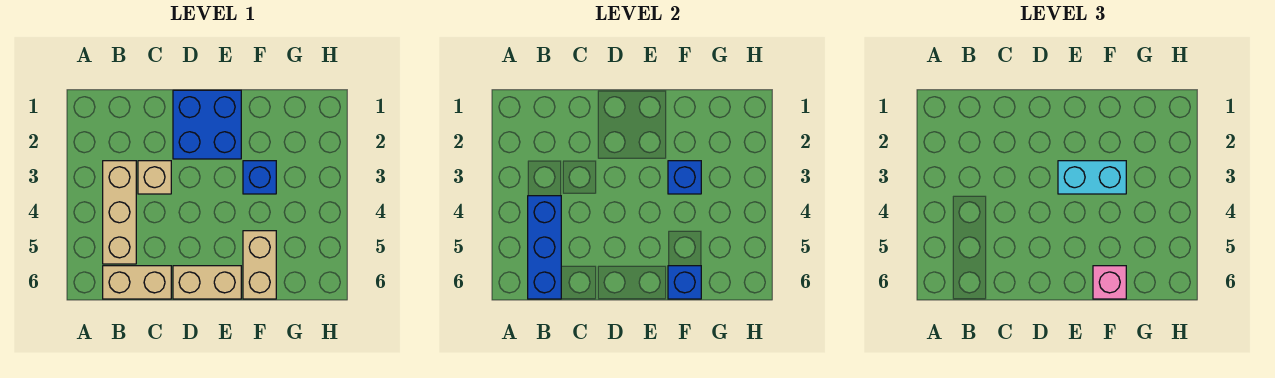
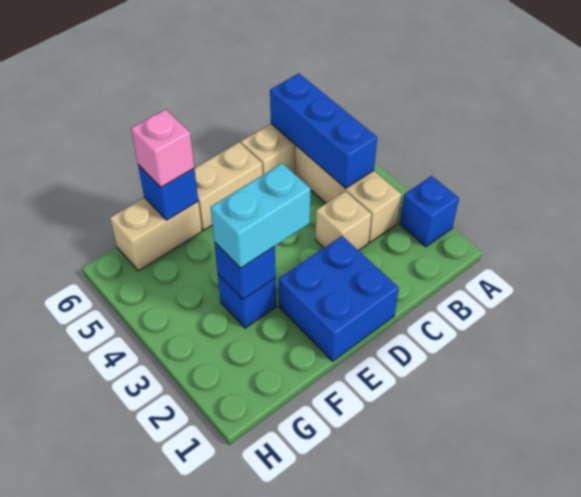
none -> blue 1x1 brick [400,176,459,247]
tan 1x2 brick [243,231,276,299] -> tan 1x2 brick turned to [110,198,202,271]

